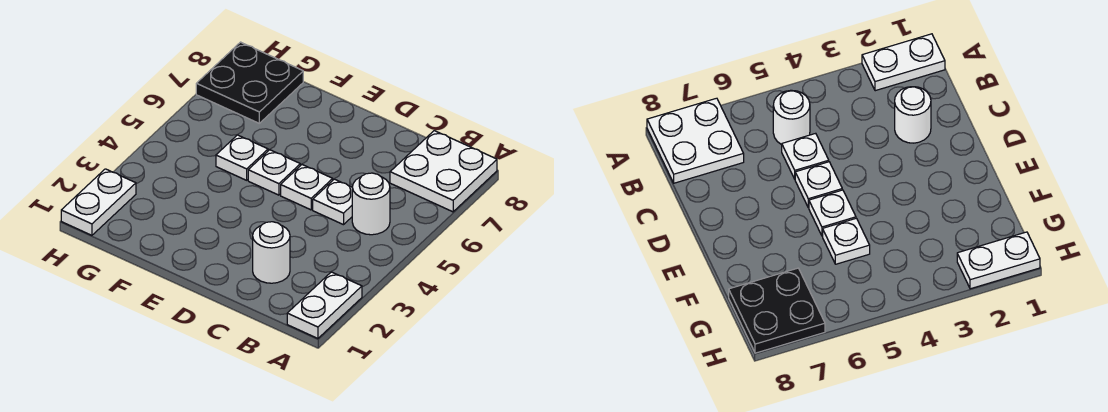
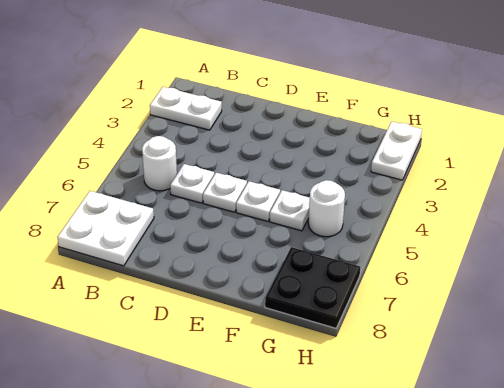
white 1x2 plate [287,272,362,338] -> white 1x2 plate turned to [150,87,222,130]
white 1x1 round brick [253,222,290,283] -> white 1x1 round brick moved to [308,180,345,237]

